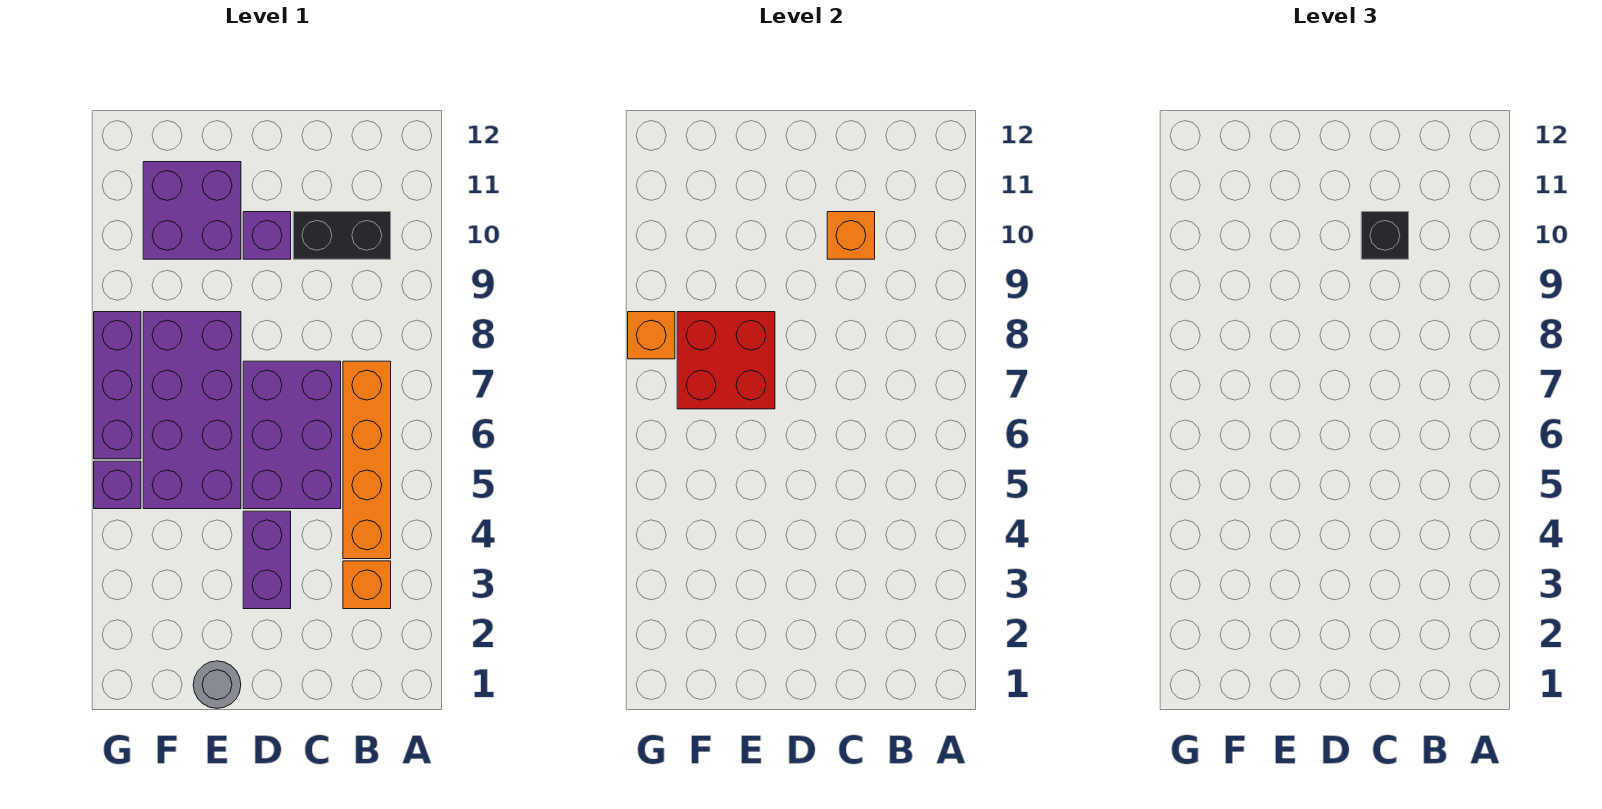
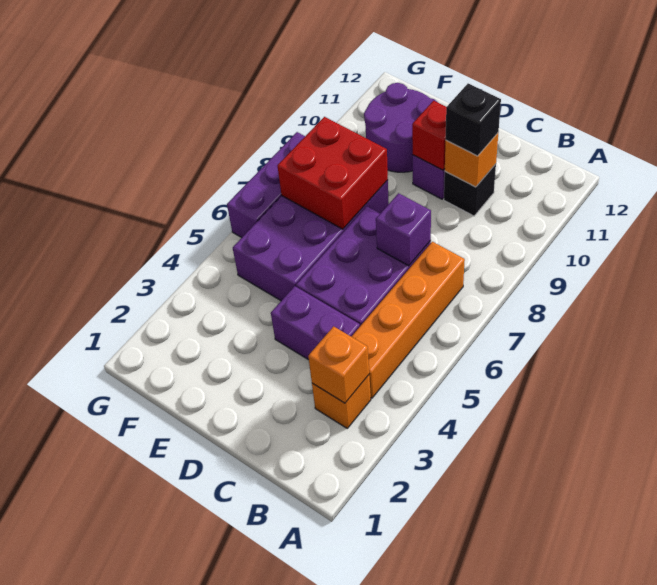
black 1x2 brick [293,212,391,259] -> black 1x1 brick [444,164,496,216]
purple 1x2 brick [243,511,291,609] -> purple 1x2 brick turned to [271,286,360,360]
none -> red 1x1 brick [412,101,446,170]
grey 1x1 round brick [193,661,241,708] -> none
purple 2x2 brick [143,162,241,259] -> purple 2x2 round brick [364,83,437,172]
purple 1x1 brick [94,461,141,509] -> purple 1x1 brick moved to [376,193,431,266]
orange 1x1 brick [628,312,675,359] -> orange 1x1 brick moved to [308,326,369,403]

